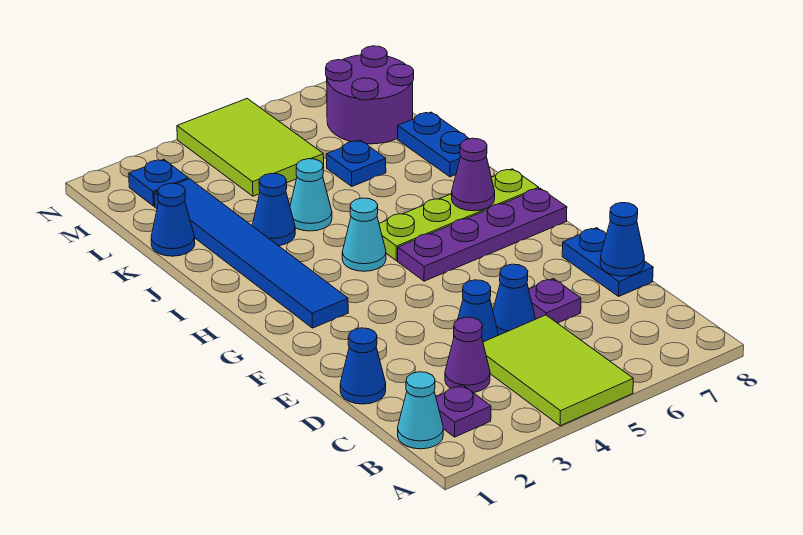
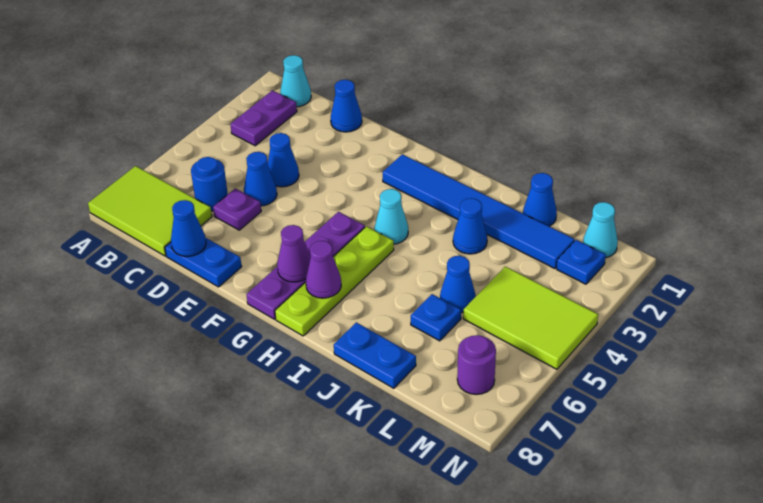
lime 2x3 tile [483,315,633,426] -> lime 2x3 tile moved to [88,166,212,256]
purple 1x1 plate [436,385,491,437] -> purple 1x2 plate [230,90,297,146]
purple 1x1 cone [445,317,490,393] -> purple 1x1 cone moved to [277,225,311,282]
none -> blue 1x1 round brick [191,157,228,211]
cyan 1x1 cone [290,159,332,231] -> cyan 1x1 cone moved to [583,202,618,258]
none -> blue 1x1 cone [440,256,476,313]
purple 2x2 round brick [326,46,414,144] -> purple 1x1 round brick [457,335,496,395]

